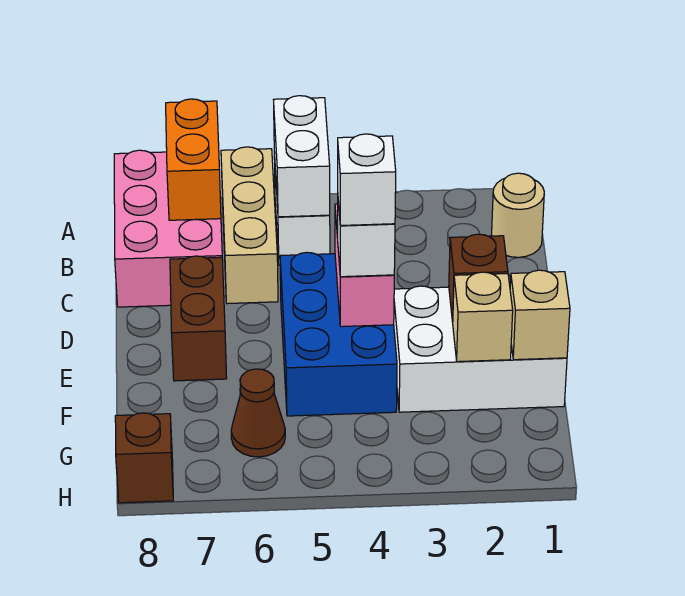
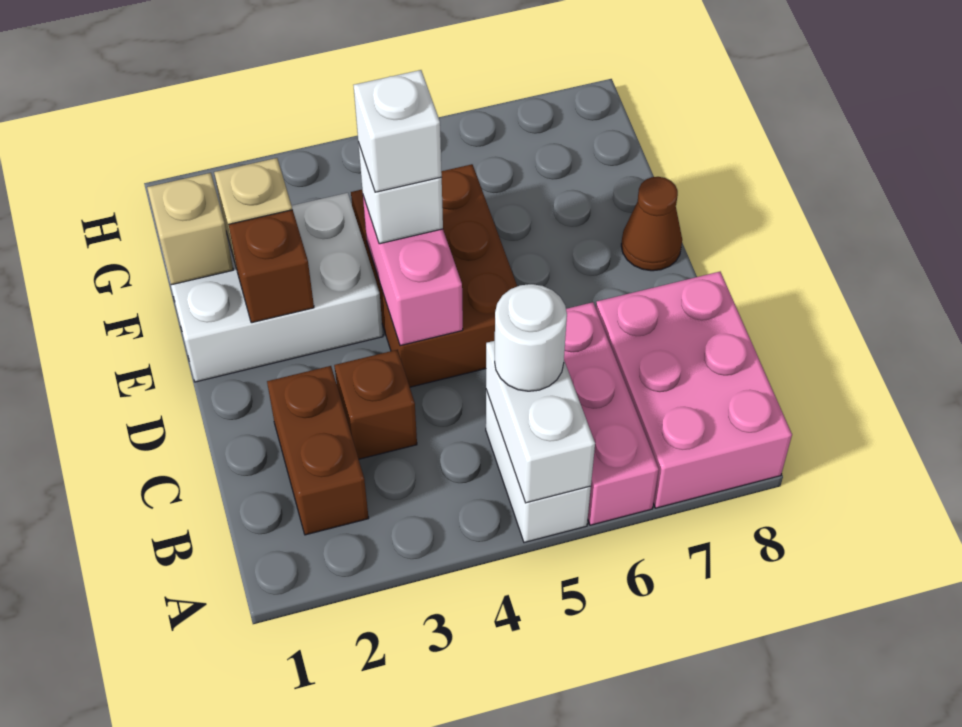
tan 1x3 brick [221,147,278,304] -> pink 1x3 brick [564,302,659,525]
orange 1x2 brick [166,99,221,220] -> none
tan 1x1 round brick [492,173,544,257] -> none
none -> white 1x1 round brick [495,284,567,391]
blue 2x3 brick [280,252,397,416] -> brown 2x3 brick [351,164,517,387]
brown 1x2 brick [170,256,227,381] -> brown 1x2 brick moved to [267,366,369,535]
brown 1x1 cone [231,369,285,457] -> brown 1x1 cone moved to [621,177,682,271]
brown 1x1 brick [115,413,173,503] -> brown 1x1 brick moved to [334,350,417,459]

